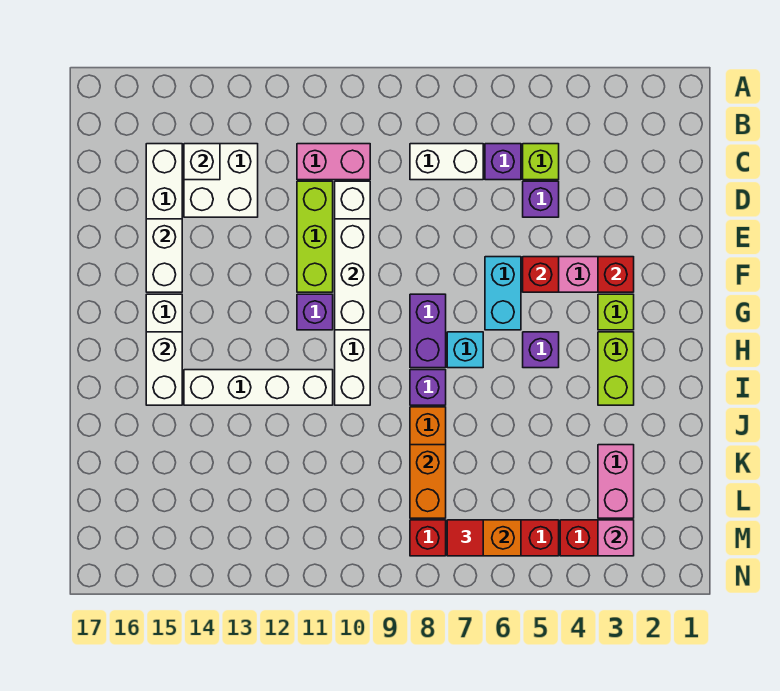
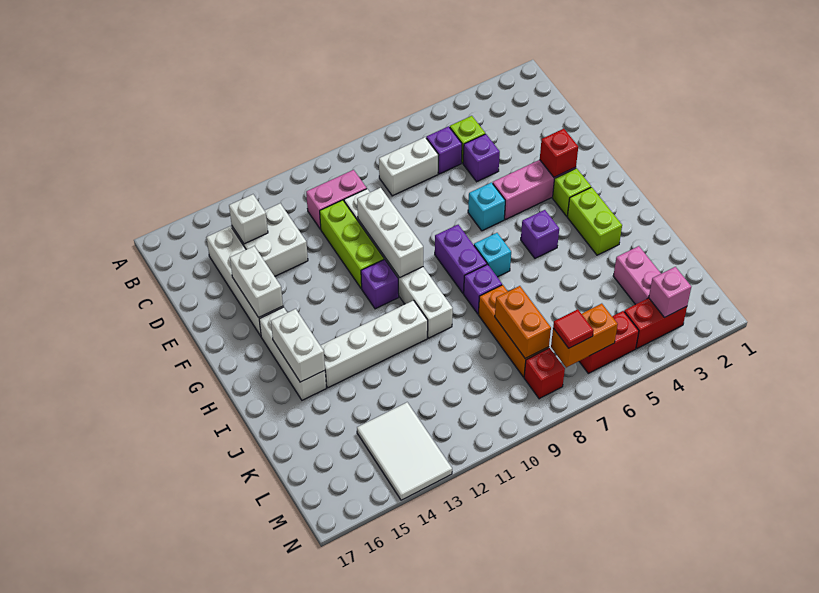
red 1x1 brick [523,257,559,292] -> none
cyan 1x2 brick [485,257,521,330] -> cyan 1x1 brick [468,182,505,231]
none -> white 2x3 tile [357,402,452,500]

